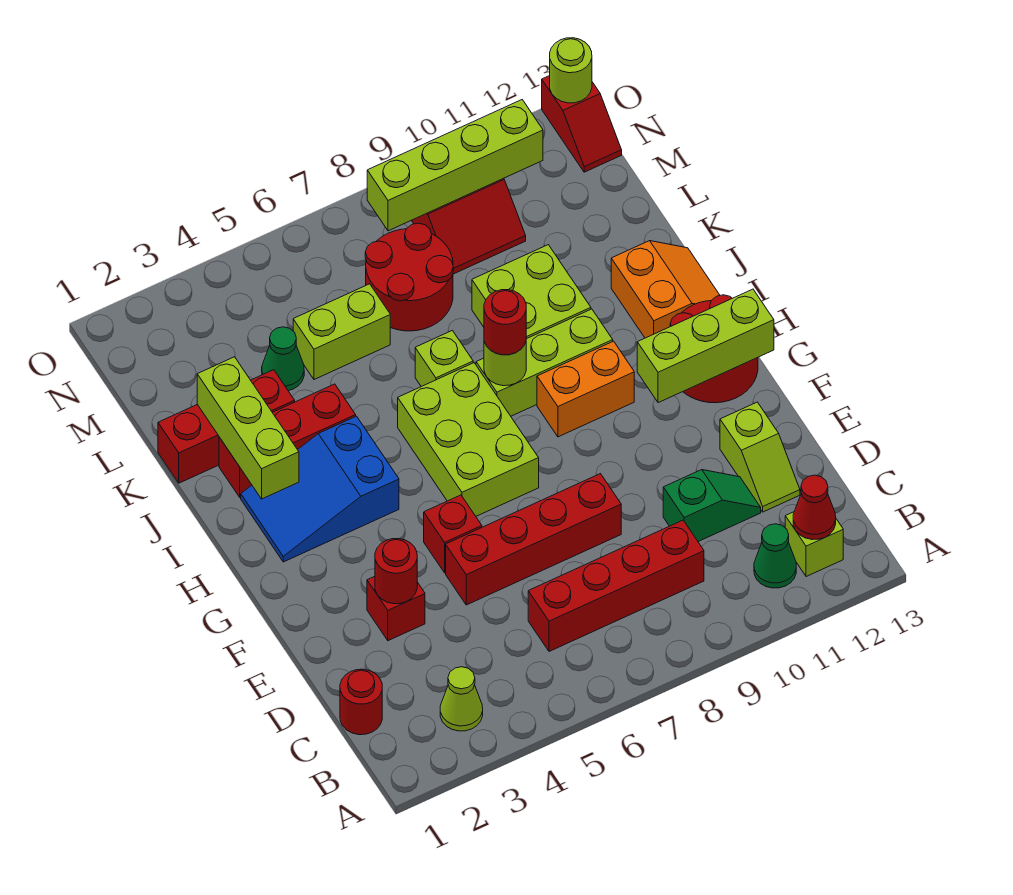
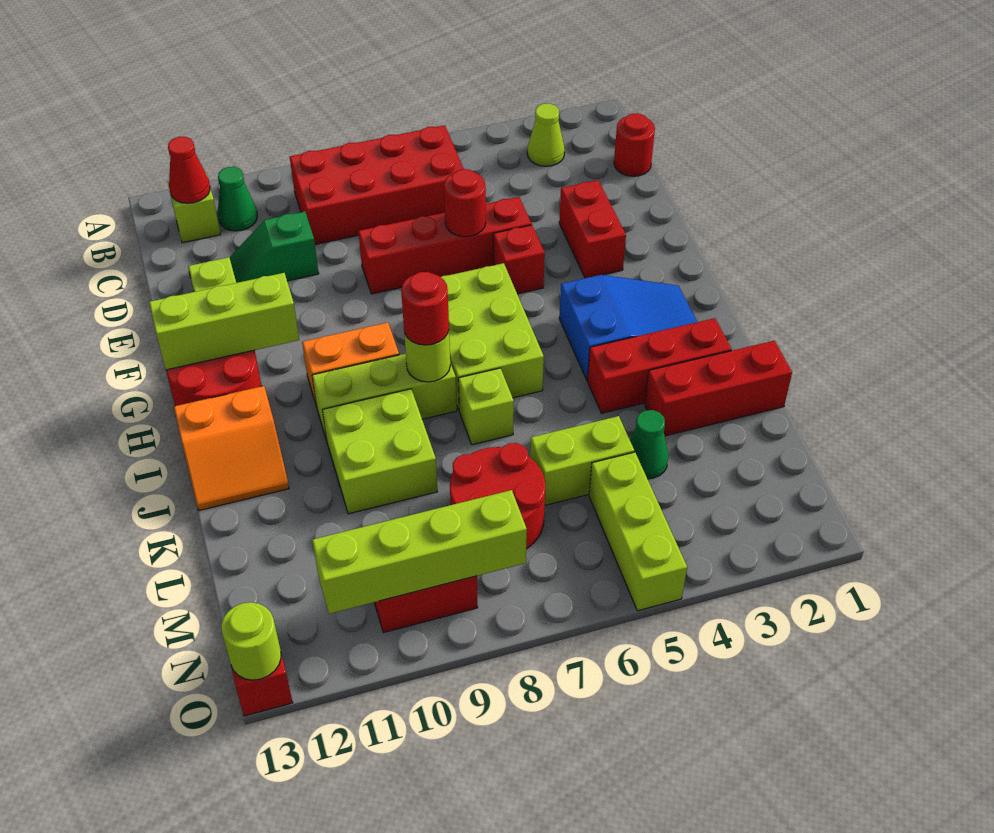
red 1x4 brick [528,520,704,651] -> red 2x4 brick [290,125,463,244]
red 1x1 brick [367,576,425,641] -> red 1x2 brick [559,180,626,278]
red 1x1 round brick [375,539,417,604] -> red 1x1 round brick moved to [444,169,486,237]
lime 1x3 brick [197,357,299,499] -> lime 1x3 brick moved to [589,452,687,611]
orange 2x2 slope [611,241,720,338] -> orange 2x2 slope turned to [174,386,289,510]

